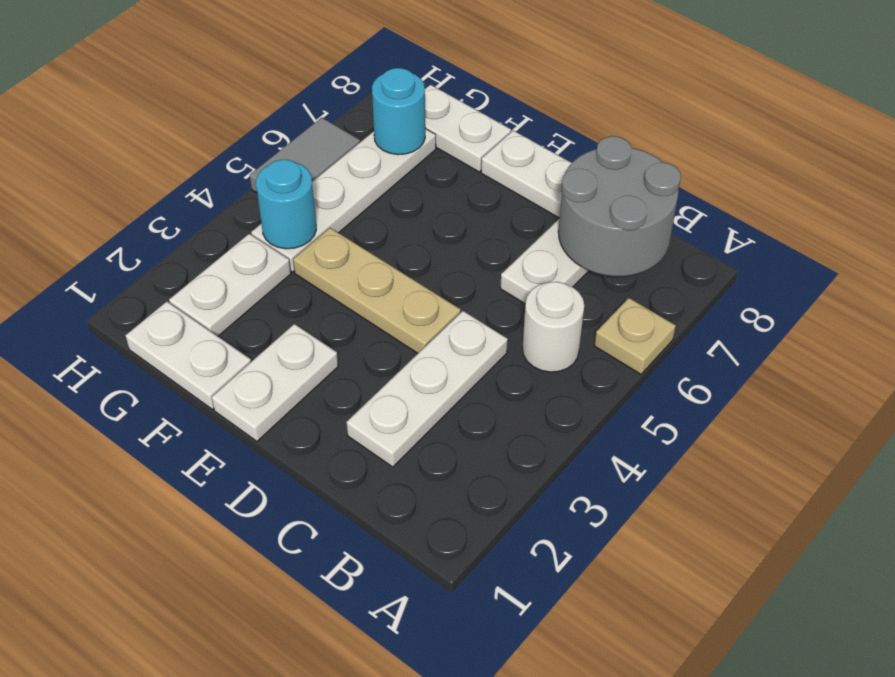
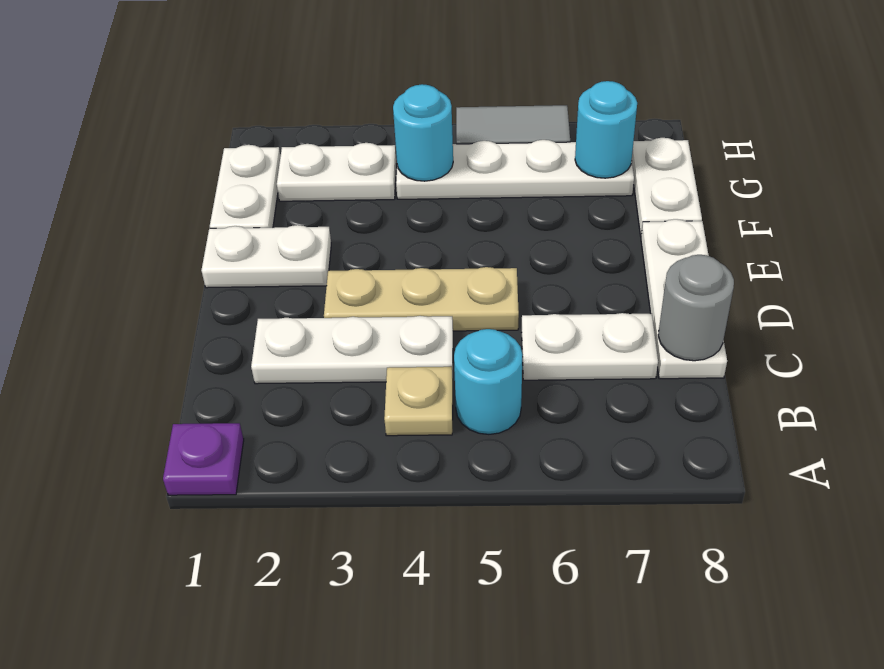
none -> purple 1x1 plate [163,423,244,495]
tan 1x1 plate [594,298,676,374] -> tan 1x1 plate moved to [384,367,453,436]
white 1x1 round brick [522,282,584,372] -> cyan 1x1 round brick [454,329,522,434]
grey 2x2 round brick [558,136,681,276] -> grey 1x1 round brick [658,255,734,361]
tan 1x3 plate [293,228,461,353] -> tan 1x3 plate turned to [324,267,519,331]

